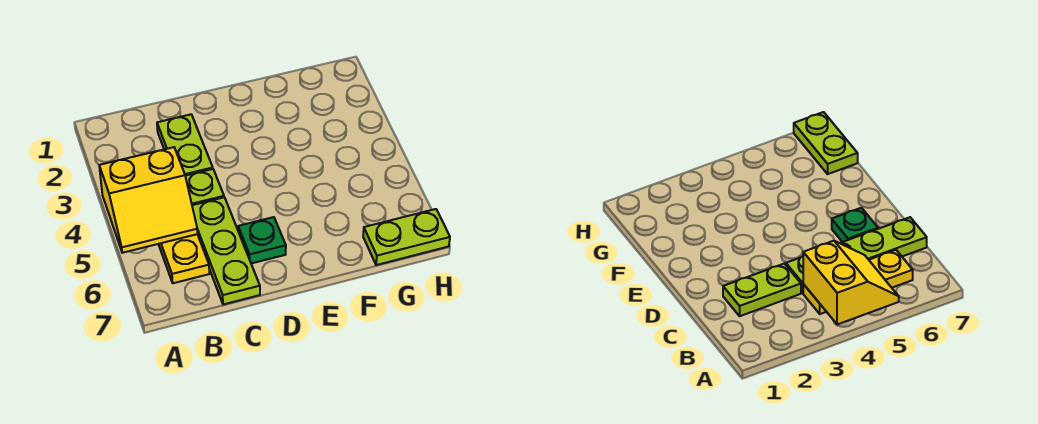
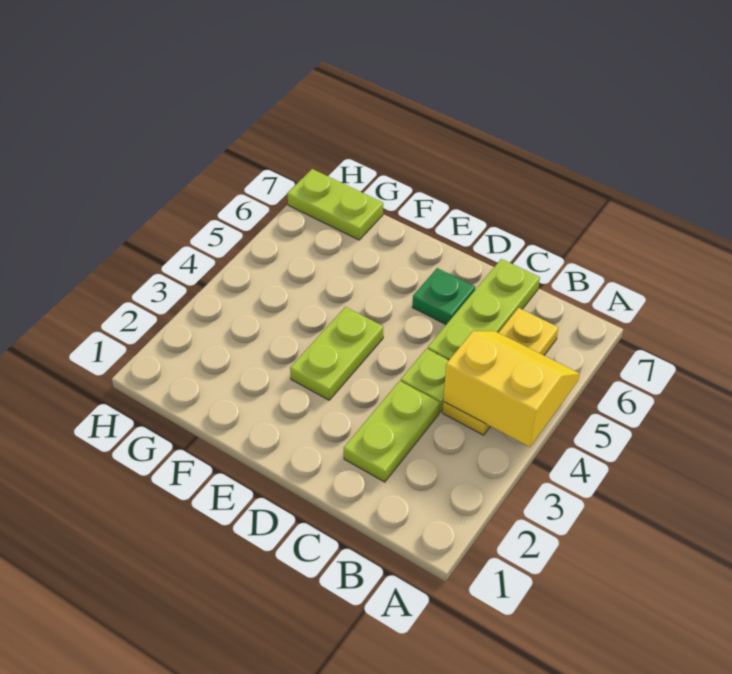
none -> lime 1x2 plate [290,307,383,400]

